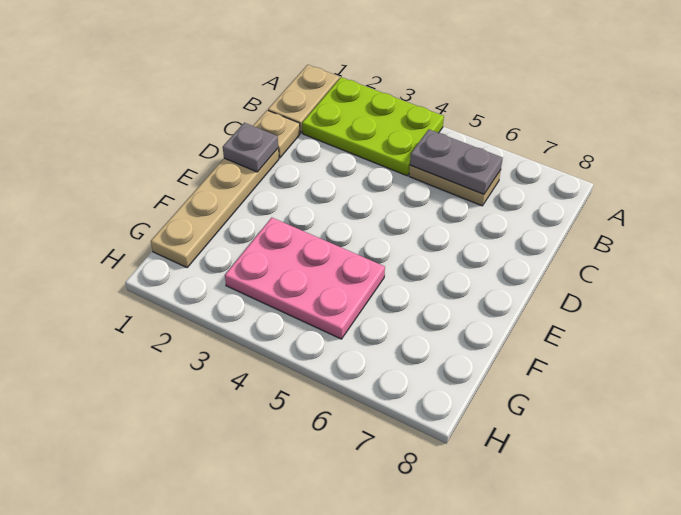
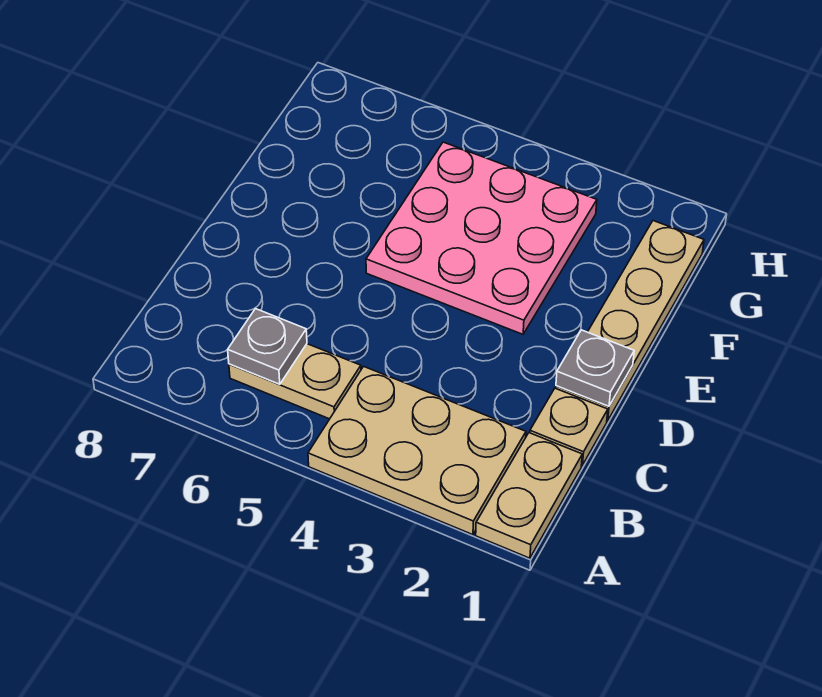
lime 2x3 plate [302,77,444,176] -> tan 2x3 plate [308,366,526,535]
grey 1x2 plate [410,129,503,194] -> grey 1x1 plate [228,309,307,384]
pink 2x3 plate [225,218,385,339] -> pink 3x3 plate [366,142,597,334]

